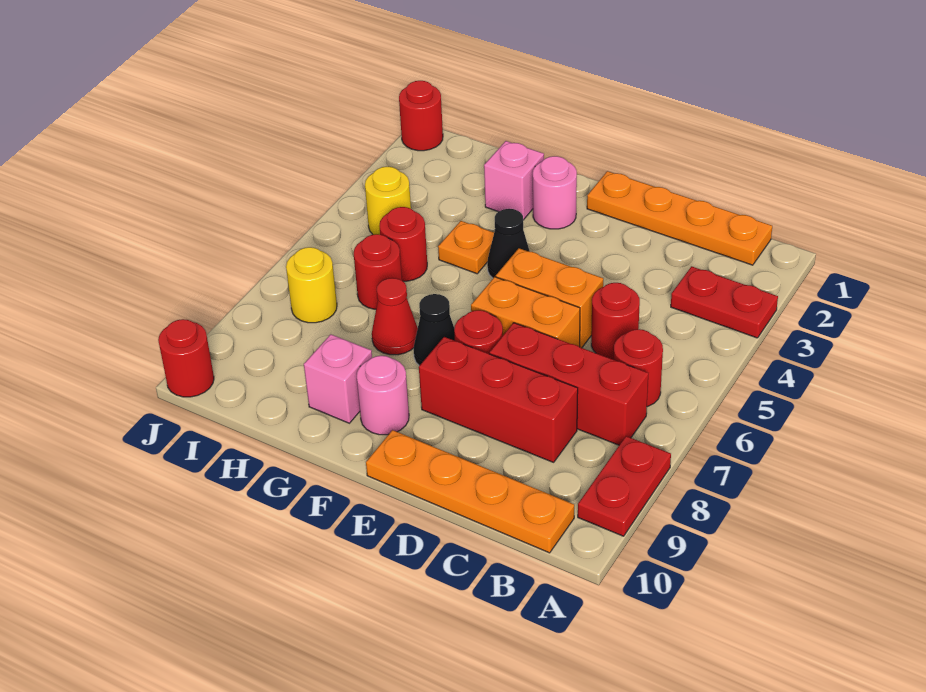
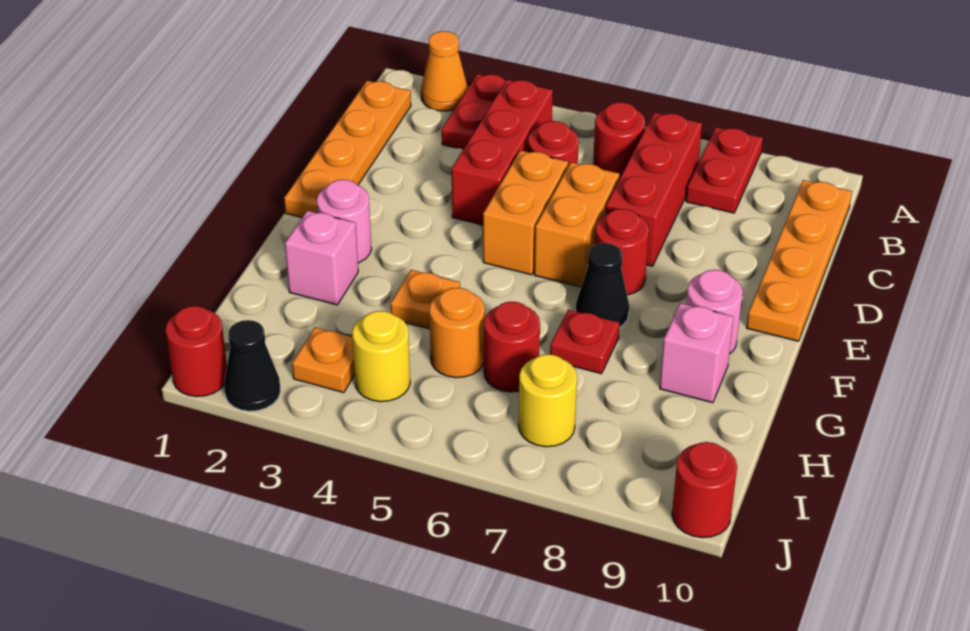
none -> orange 1x1 cone [421,31,468,111]
red 1x2 plate [578,436,671,536] -> red 1x2 plate turned to [686,127,763,213]
red 1x3 brick [419,337,578,462] -> red 1x3 brick moved to [452,80,553,225]
black 1x1 cone [487,209,530,278] -> black 1x1 cone moved to [224,320,280,411]
red 1x1 cone [372,278,418,355] -> red 1x1 plate [550,309,619,374]
red 1x1 round brick [379,207,427,281] -> orange 1x1 round brick [429,288,485,378]
none -> orange 1x1 plate [292,328,355,393]

